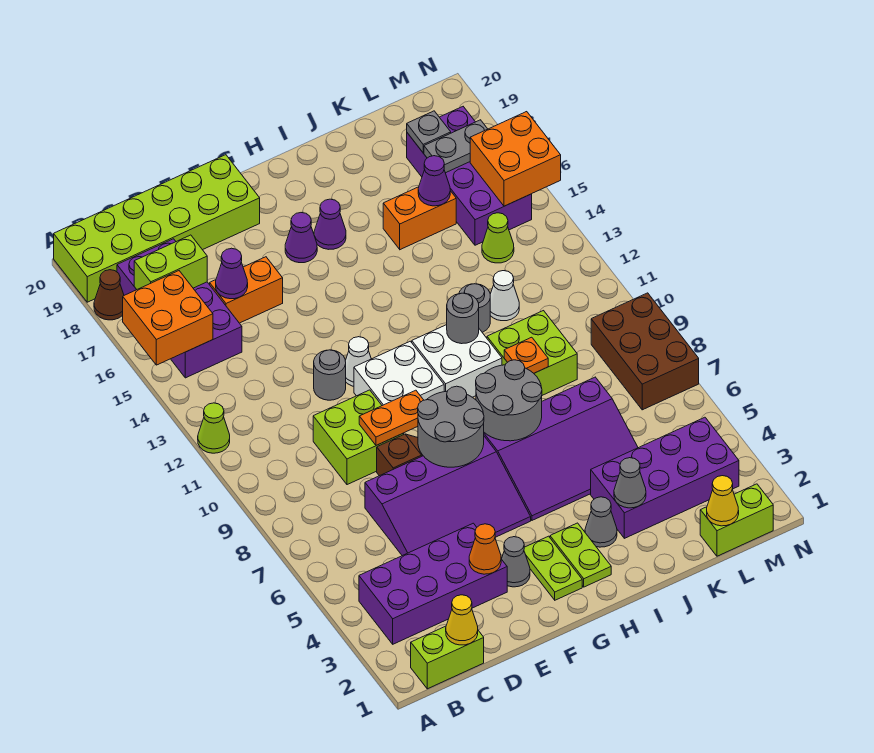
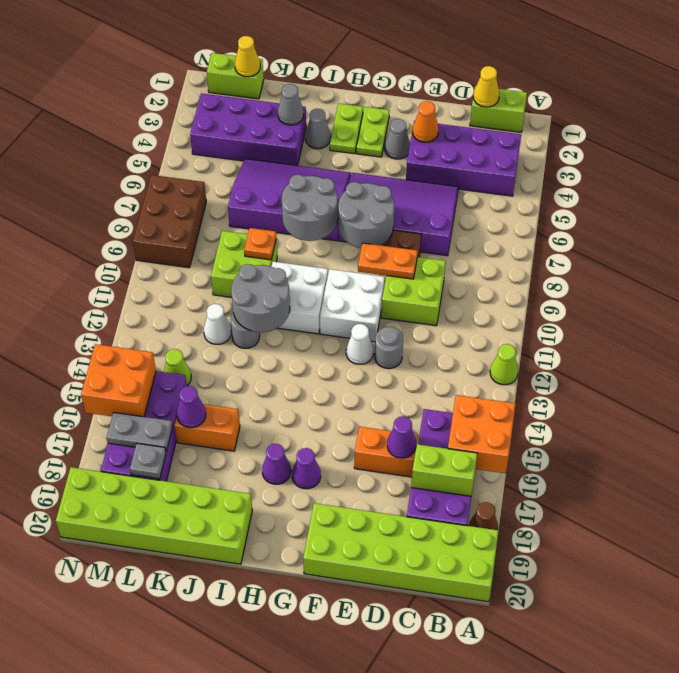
grey 1x1 round brick [447,293,479,344] -> grey 2x2 round brick [231,264,290,332]
none -> lime 2x6 brick [56,467,252,564]

